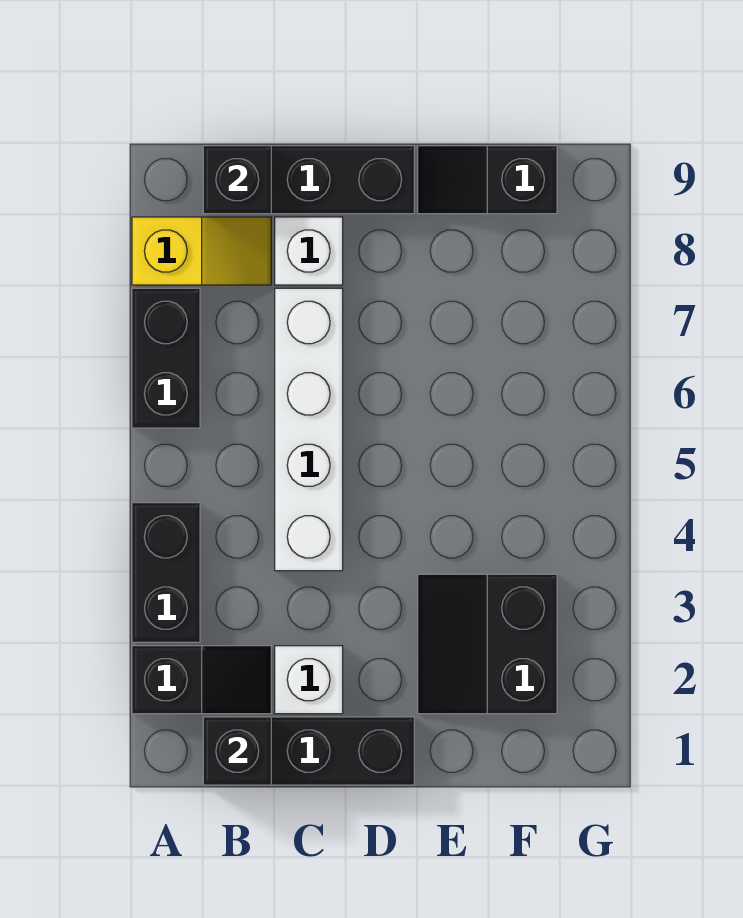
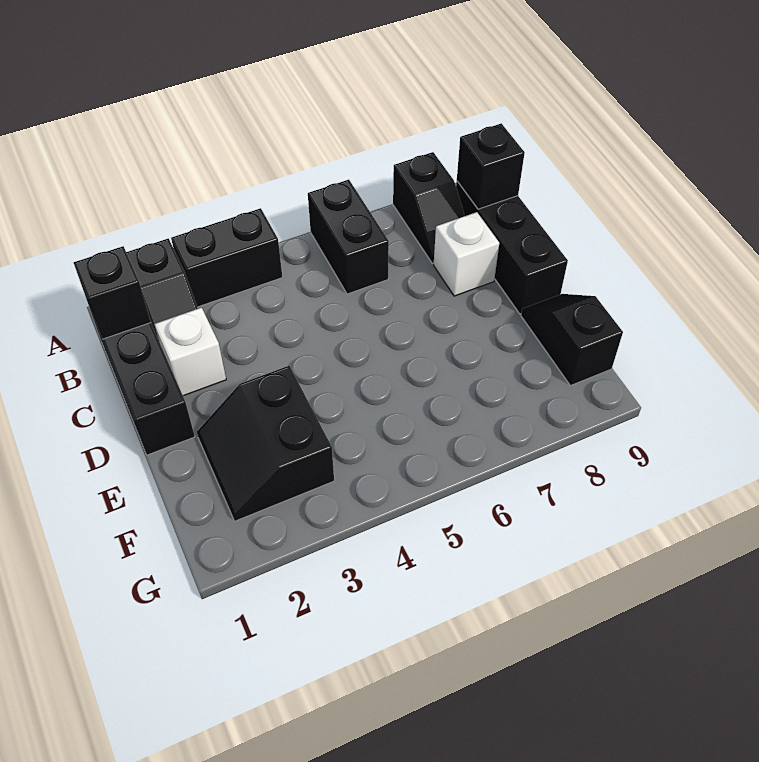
black 1x2 brick [132,288,200,428] -> black 1x2 brick turned to [308,180,389,294]
yellow 1x2 slope [132,217,271,285] -> black 1x2 slope [393,152,464,263]
white 1x4 brick [275,288,343,571] -> none
black 2x2 slope [418,574,557,714] -> black 2x2 slope turned to [197,366,334,521]

